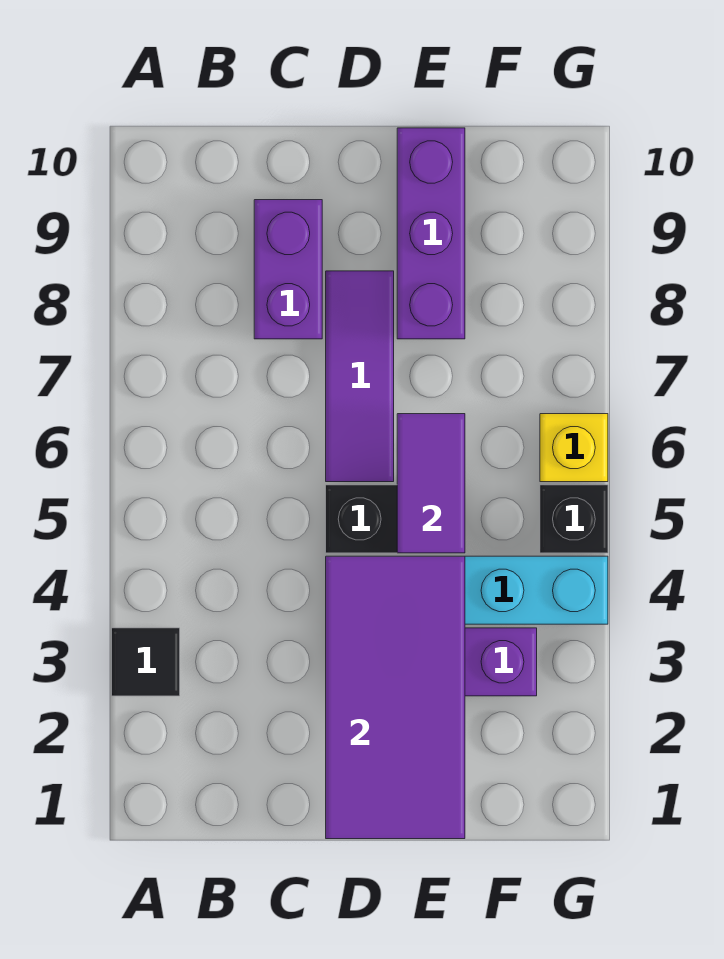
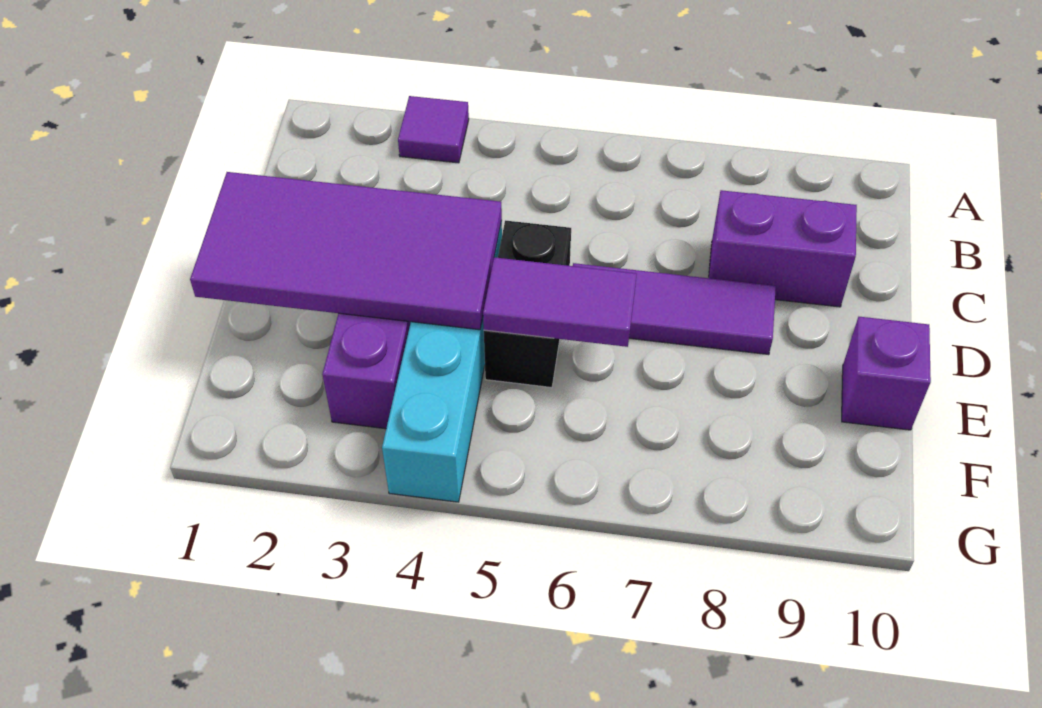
black 1x1 tile [112,628,180,696] -> purple 1x1 tile [398,96,469,163]
purple 1x3 brick [397,128,465,339] -> purple 1x1 brick [842,317,931,430]
black 1x1 brick [540,485,608,553] -> none
yellow 1x1 brick [540,414,608,482] -> none

